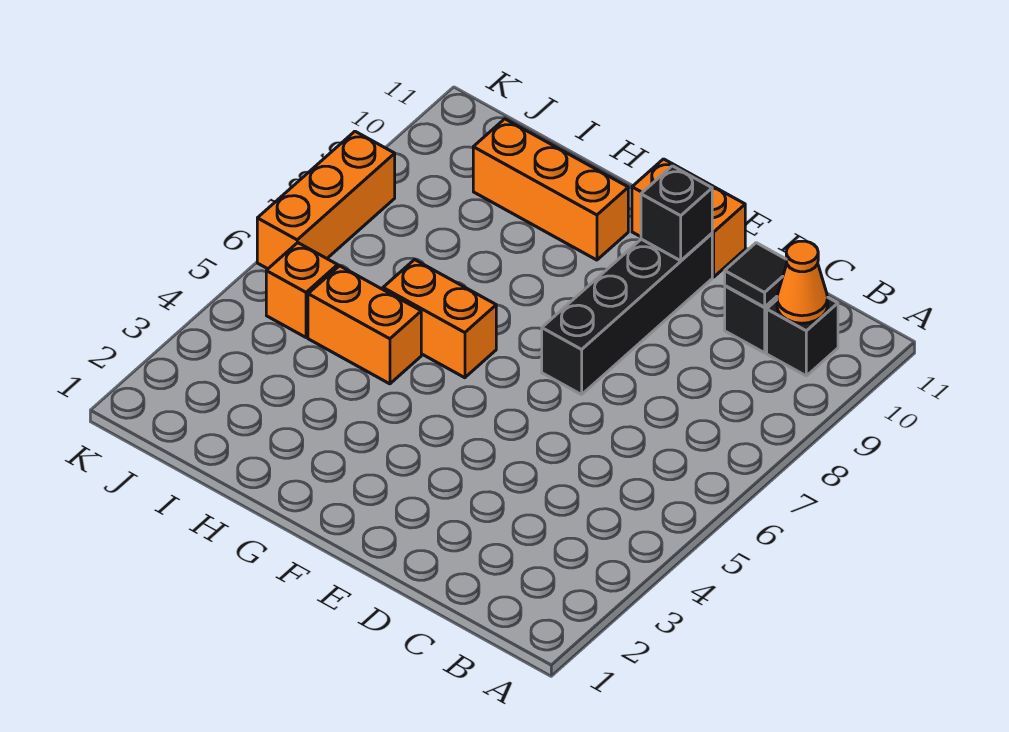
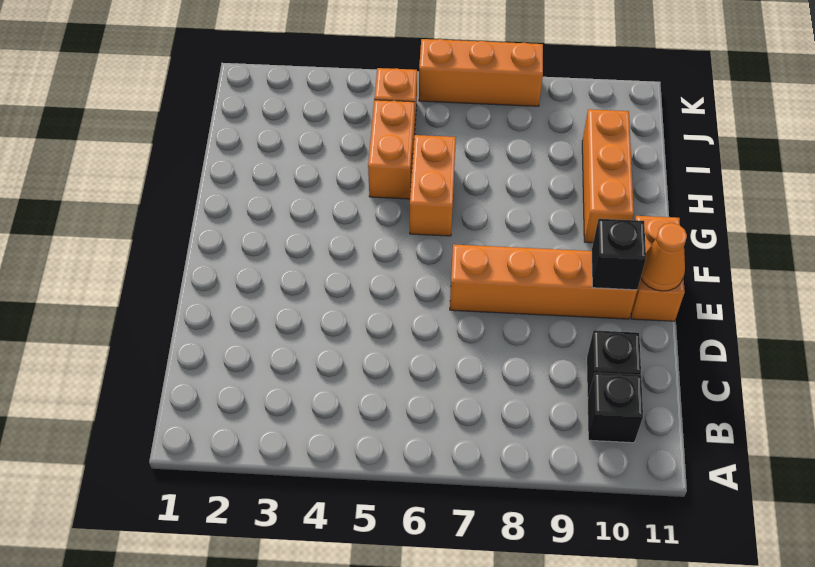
orange 1x1 cone [777,241,828,323] -> orange 1x1 cone moved to [641,223,687,291]
black 1x1 tile [725,243,787,307] -> none
black 1x4 brick [542,234,712,395] -> orange 1x4 brick [450,244,637,319]

